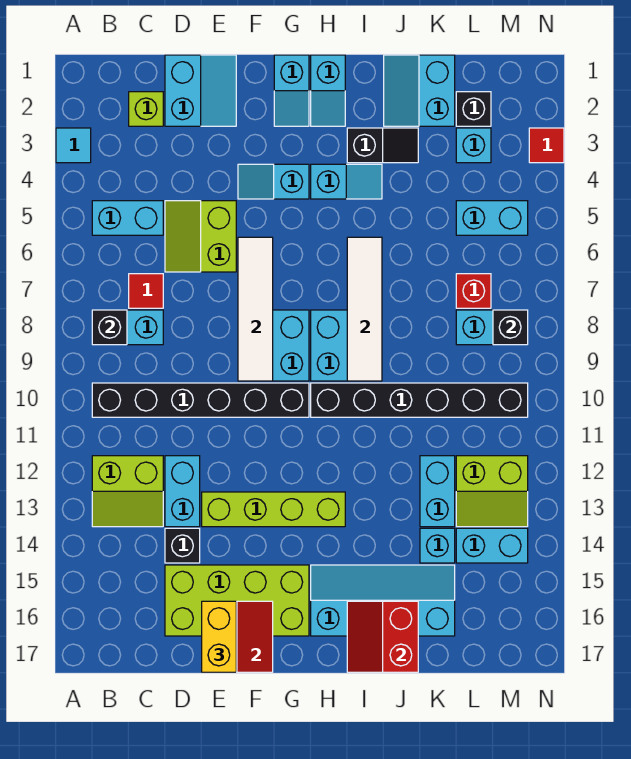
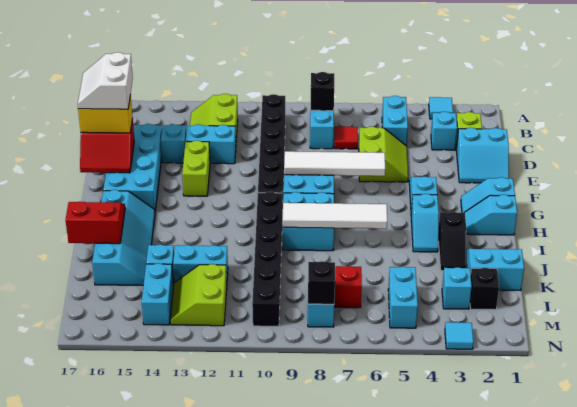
none -> cyan 1x1 brick [431,112,457,150]
lime 2x2 slope [165,201,236,272] -> lime 2x2 slope turned to [359,126,408,182]
black 1x1 brick [165,528,200,563] -> cyan 1x1 brick [161,124,186,163]
lime 2x4 brick [165,565,309,636] -> cyan 2x4 brick [103,124,162,211]
none -> white 2x2 slope [78,52,133,109]
lime 1x4 brick [202,492,345,527] -> lime 1x2 brick [182,140,210,196]
red 1x1 tile [529,128,564,163] -> cyan 1x1 tile [445,322,473,349]

